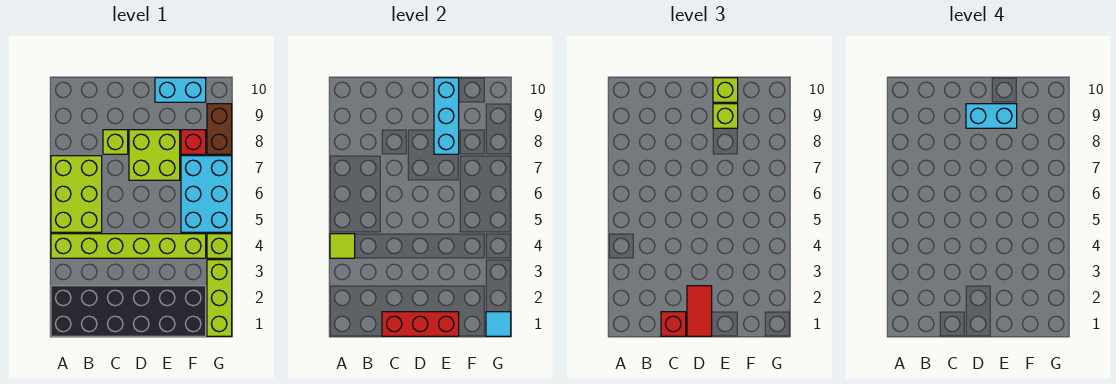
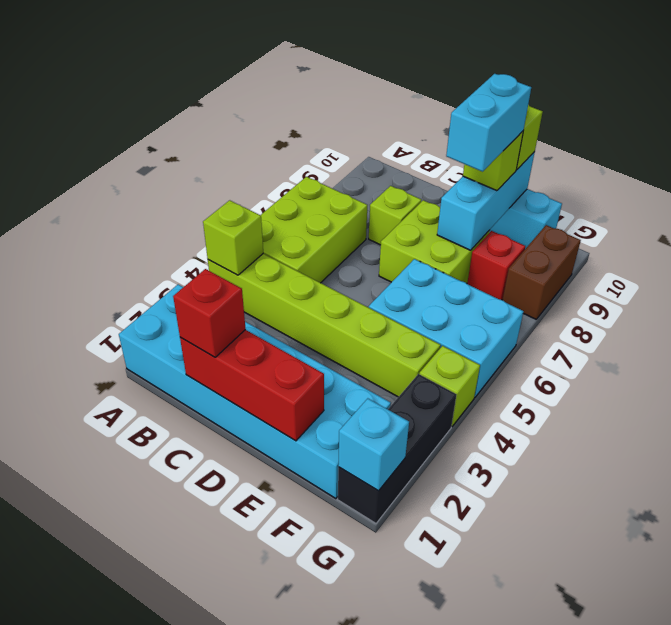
black 2x6 brick [51,286,206,336] -> cyan 2x6 brick [119,284,391,499]
lime 1x1 tile [330,234,355,258] -> lime 1x1 brick [203,200,263,275]
red 1x2 tile [687,286,712,336] -> none
cyan 1x2 brick [966,104,1017,128] -> cyan 1x2 brick turned to [446,74,531,172]
cyan 2x3 brick [181,156,232,232] -> cyan 2x3 brick turned to [369,259,523,398]
lime 1x3 brick [207,260,232,336] -> black 1x3 brick [338,374,457,523]
cyan 1x1 tile [486,312,511,336] -> cyan 1x1 brick [338,399,409,491]

